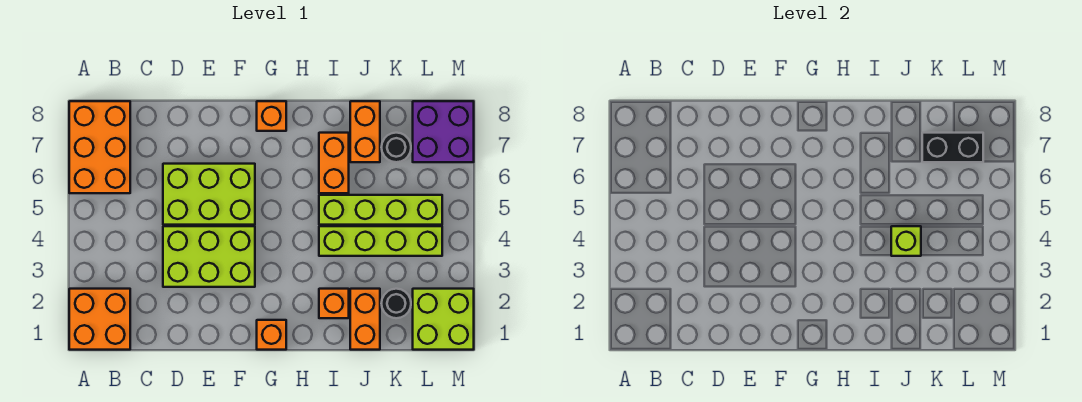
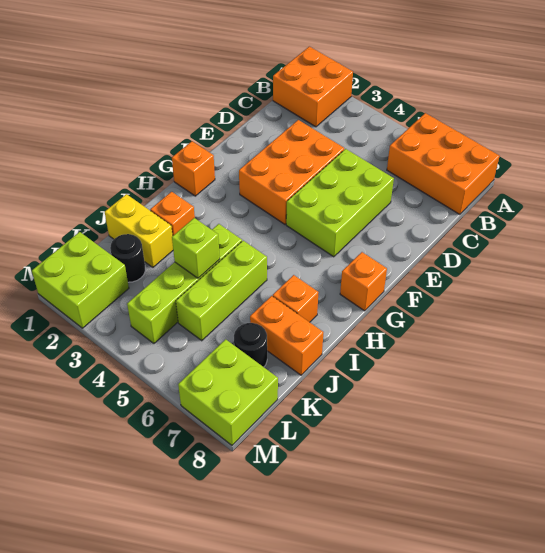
lime 2x3 brick [163,226,255,287] -> orange 2x3 brick [239,120,344,224]
lime 1x4 brick [319,195,442,225] -> lime 1x3 brick [176,241,267,341]
orange 1x2 brick [319,133,349,193] -> orange 1x1 brick [273,275,319,322]
orange 1x2 brick [350,289,380,350] -> yellow 1x2 brick [105,194,173,267]
black 1x2 brick [922,133,983,162] -> none
purple 2x2 brick [413,101,474,162] -> lime 2x2 brick [178,339,278,445]

